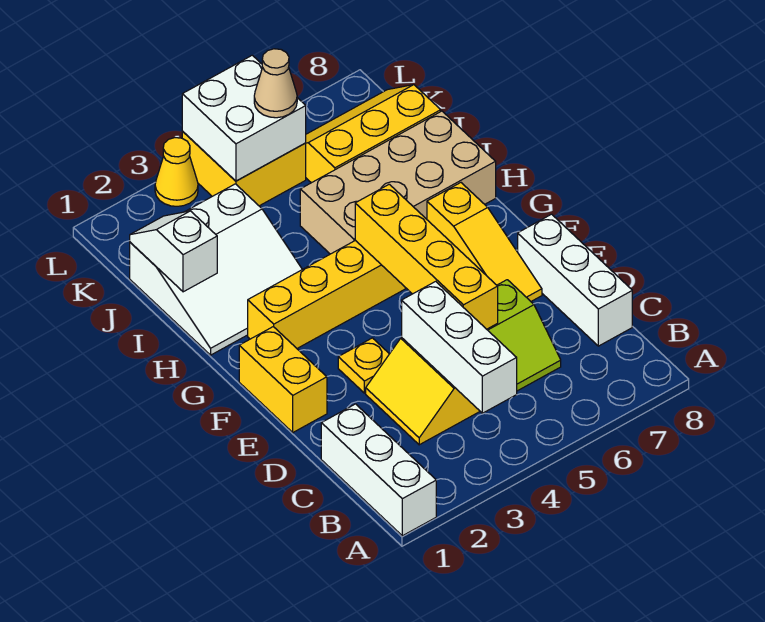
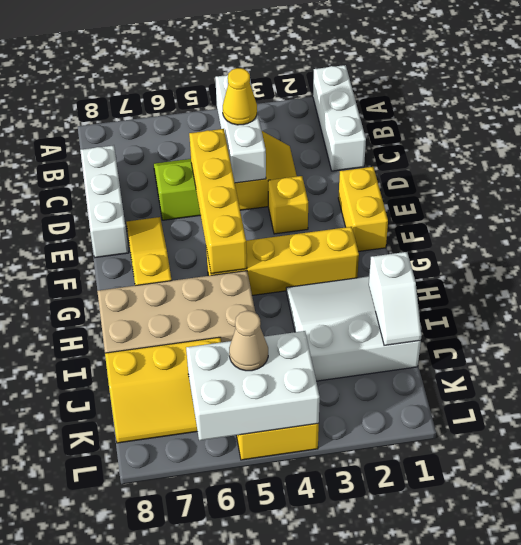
yellow 1x1 plate [338,338,389,393] -> yellow 1x1 brick [268,176,308,234]
white 2x2 brick [182,55,306,181] -> white 2x3 brick [186,331,320,440]
yellow 1x1 cone [155,138,198,206] -> yellow 1x1 cone moved to [223,68,257,125]

